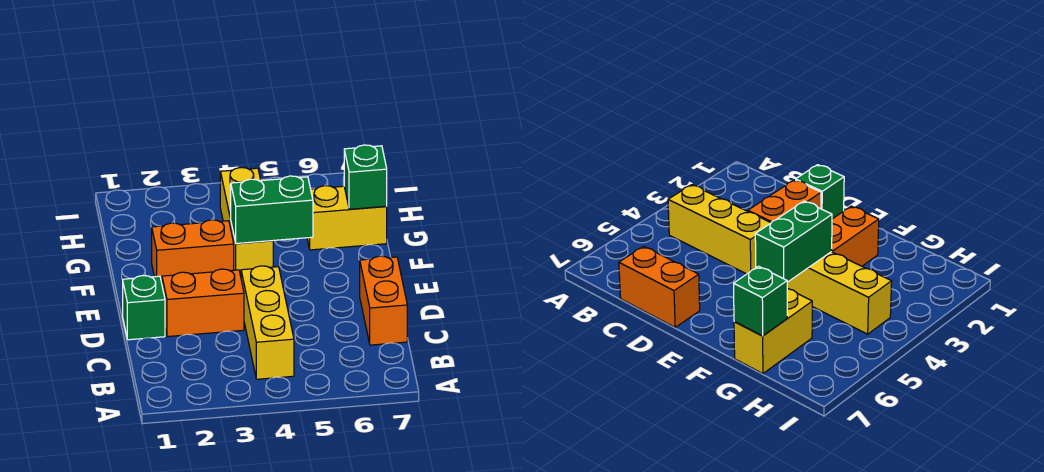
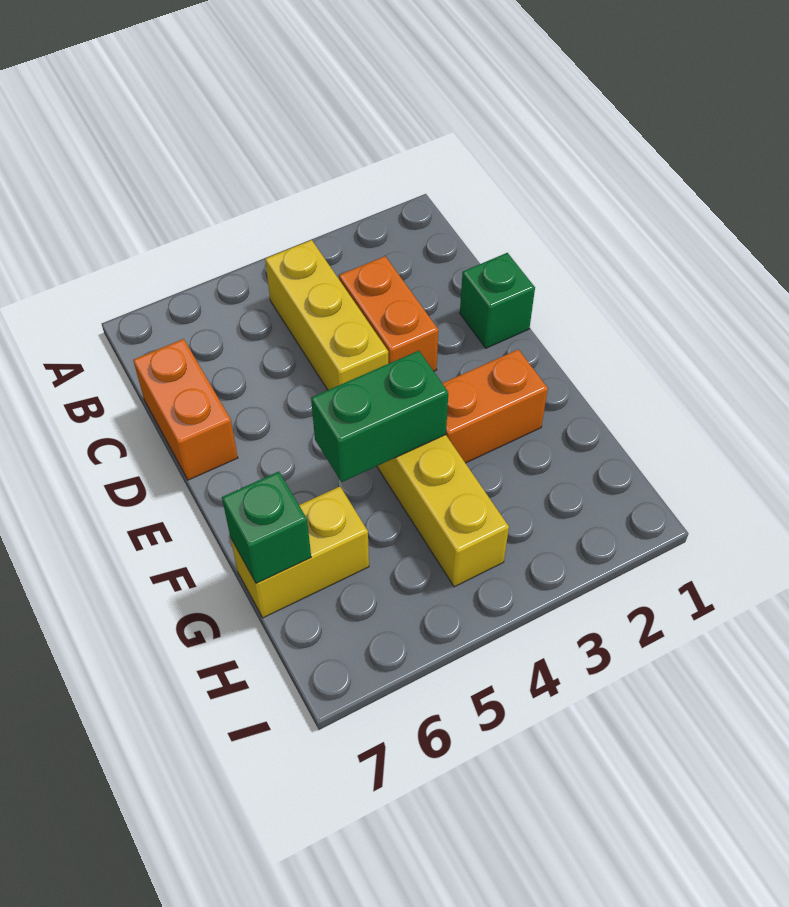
orange 1x2 brick [162,269,244,337] -> orange 1x2 brick turned to [339,256,438,371]

